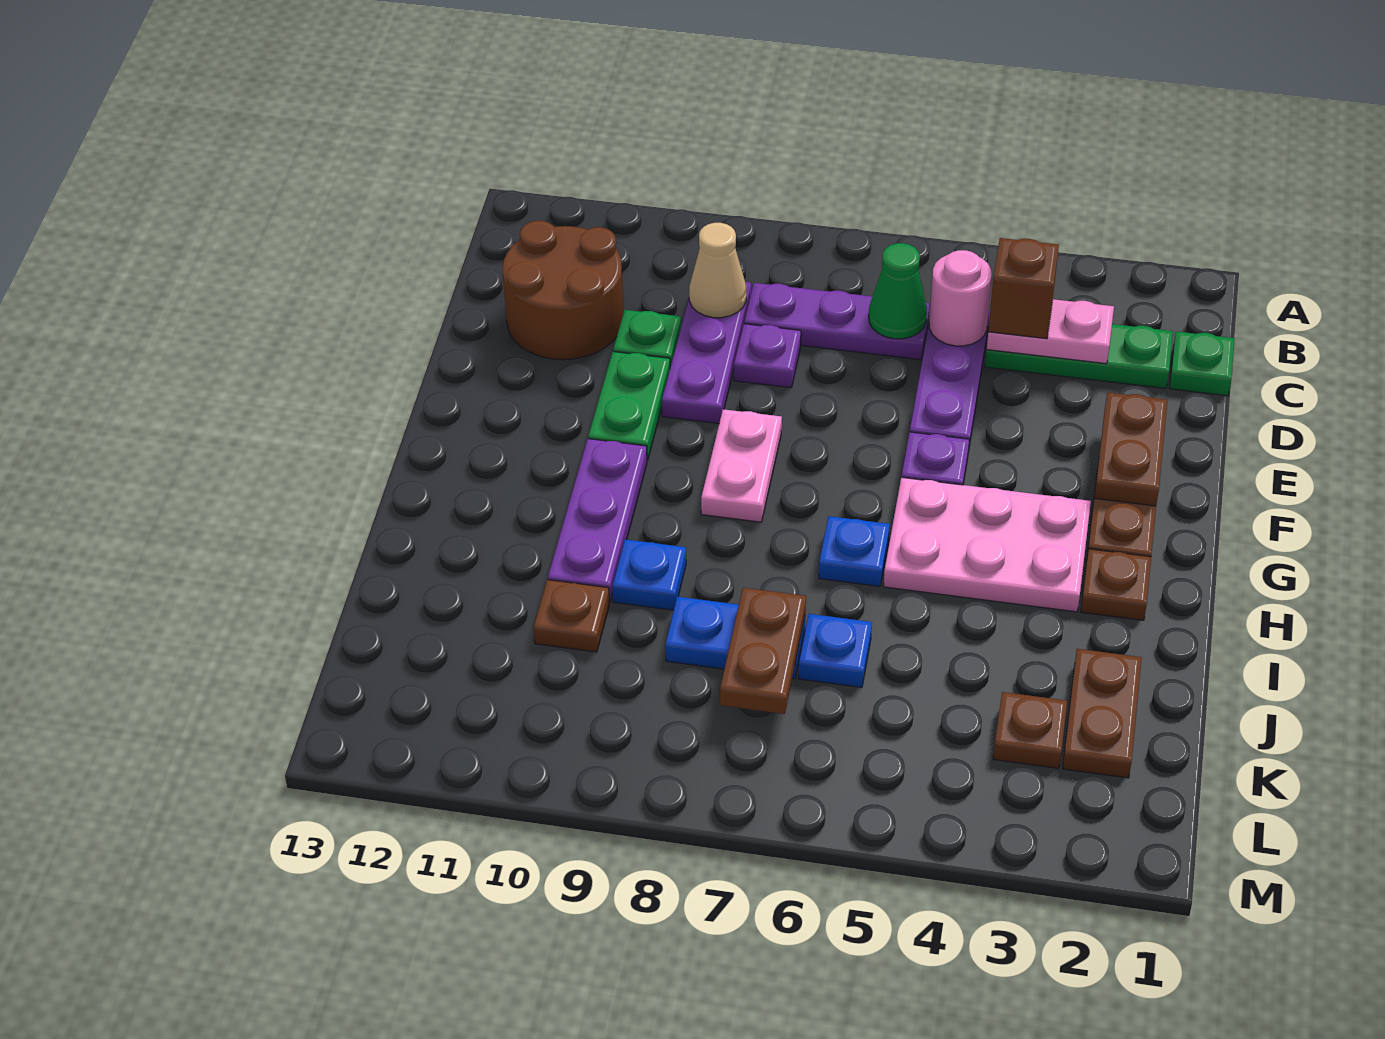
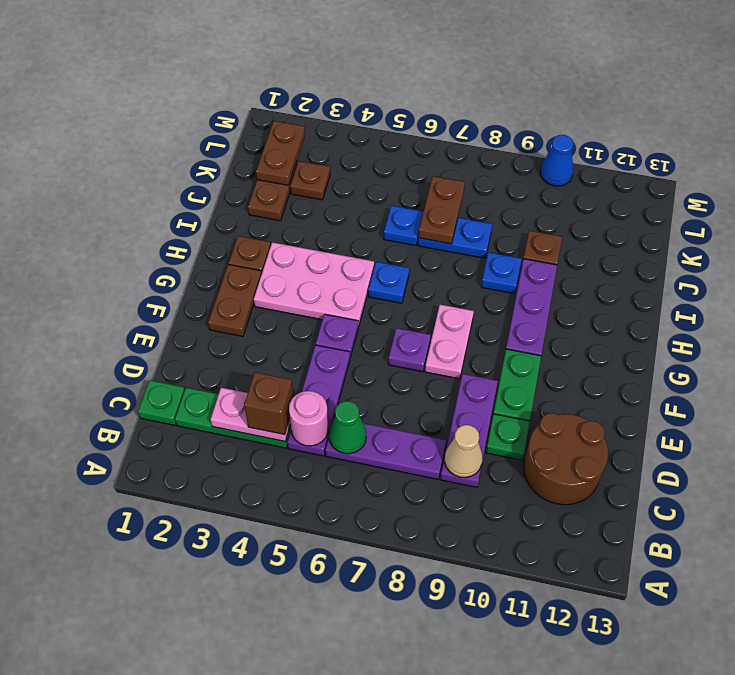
purple 1x1 plate [734,324,801,388] -> purple 1x1 plate moved to [388,328,431,372]
brown 1x2 plate [1094,392,1167,506] -> brown 1x2 plate moved to [256,121,305,185]
none -> blue 1x1 cone [541,135,573,186]

